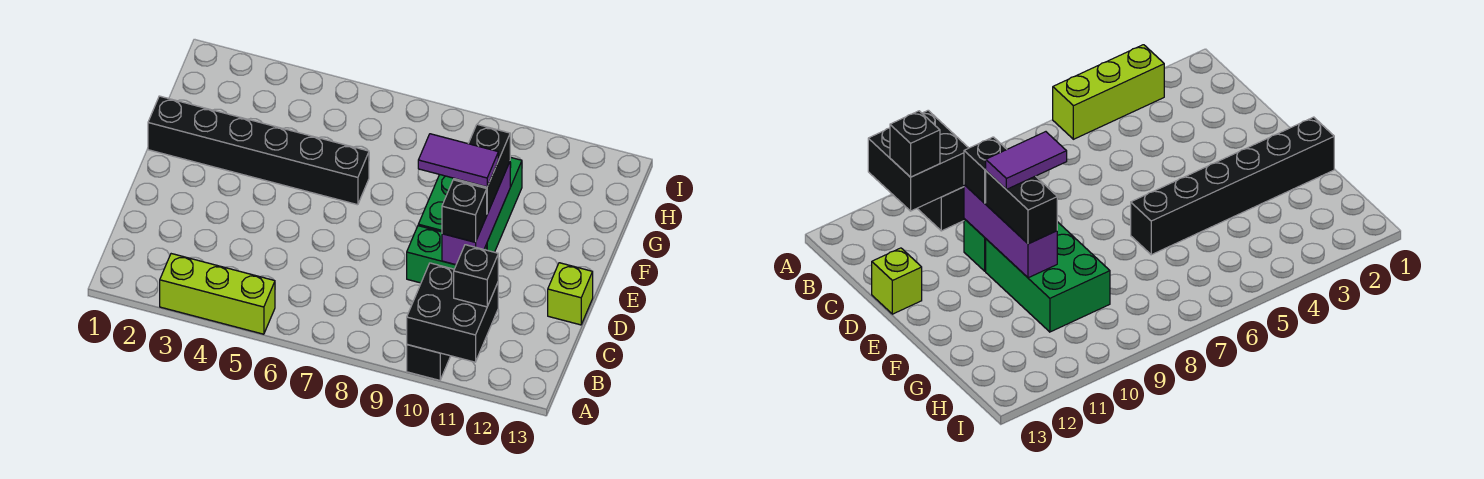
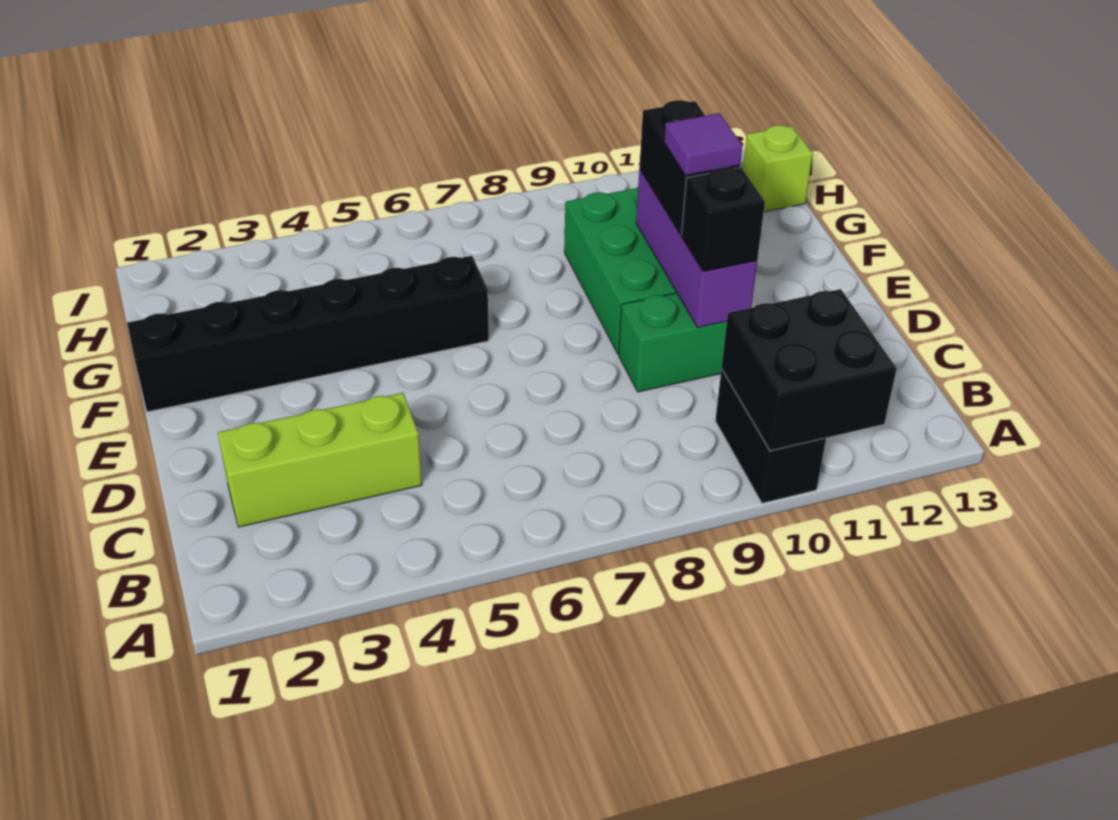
lime 1x3 brick [160,254,275,334] -> lime 1x3 brick moved to [218,393,422,527]
black 1x1 brick [454,245,498,307] -> none
lime 1x1 brick [548,263,593,325] -> lime 1x1 brick moved to [743,125,813,212]
purple 1x2 tile [418,134,498,187] -> purple 1x1 tile [664,113,743,176]

